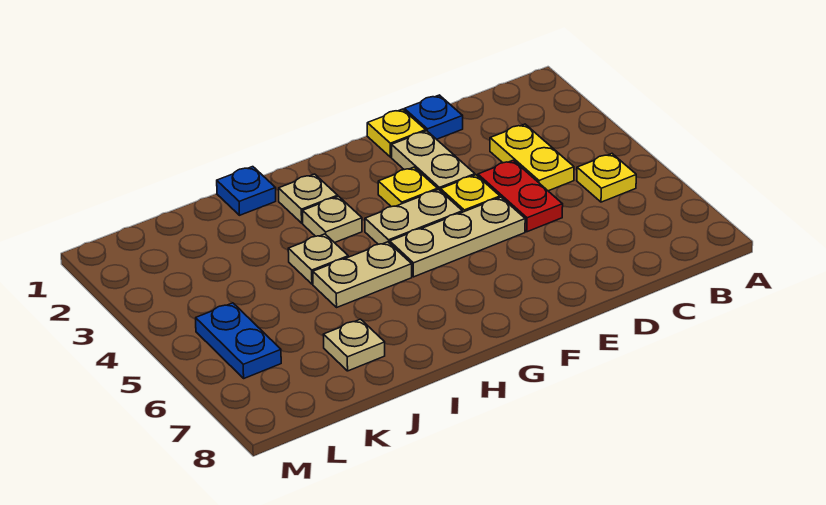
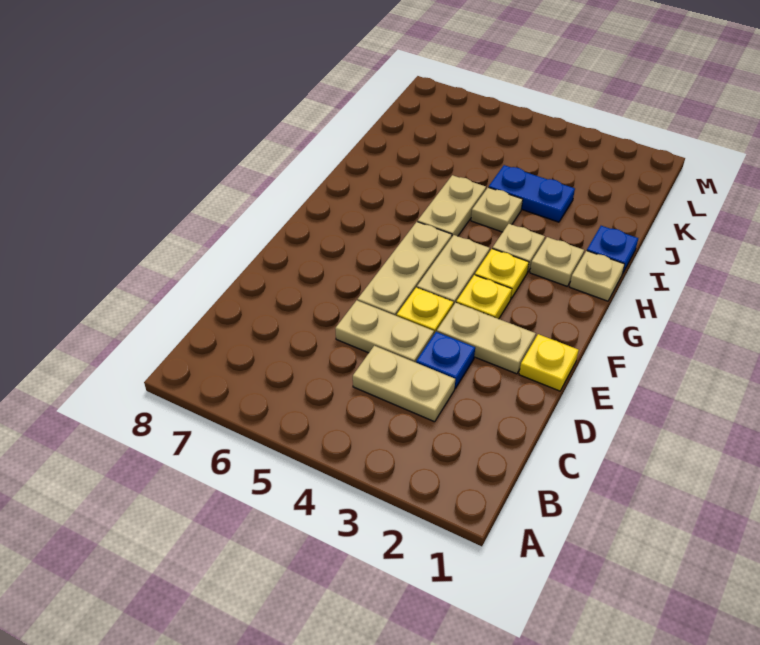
yellow 1x1 plate [577,154,636,202] -> yellow 1x1 plate moved to [475,249,529,298]
yellow 1x2 plate [490,124,574,191] -> tan 1x2 plate [353,346,455,422]
blue 1x1 plate [404,95,463,139] -> blue 1x1 plate moved to [416,332,475,388]
red 1x2 plate [478,160,563,232] -> tan 1x2 plate [335,300,434,362]
tan 1x1 plate [323,319,385,371] -> tan 1x1 plate moved to [570,251,625,301]
blue 1x2 plate [196,303,281,378] -> blue 1x2 plate moved to [489,165,575,222]

